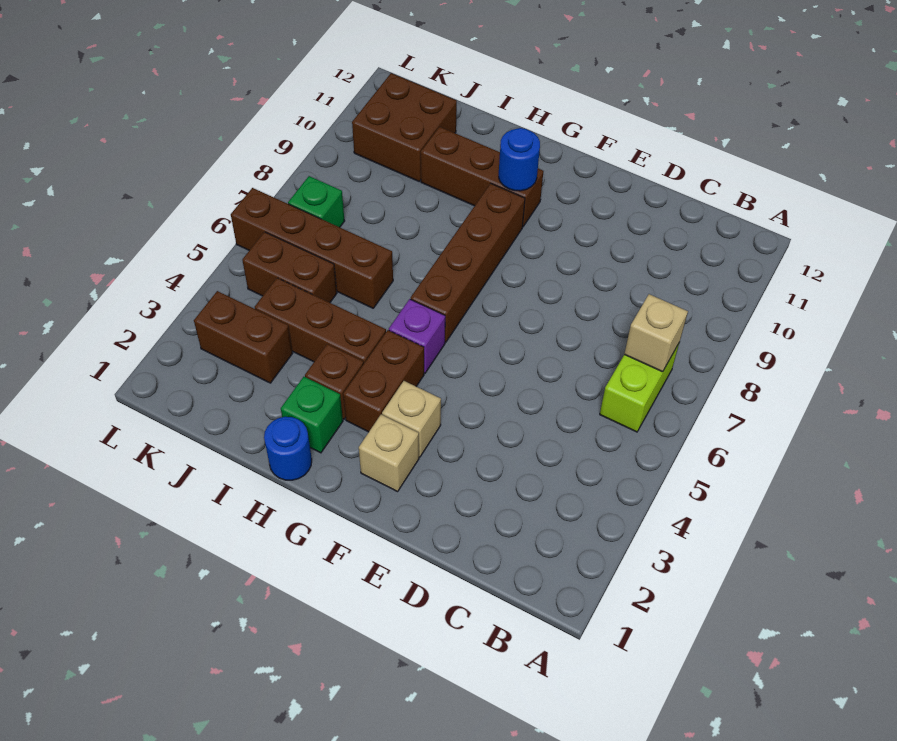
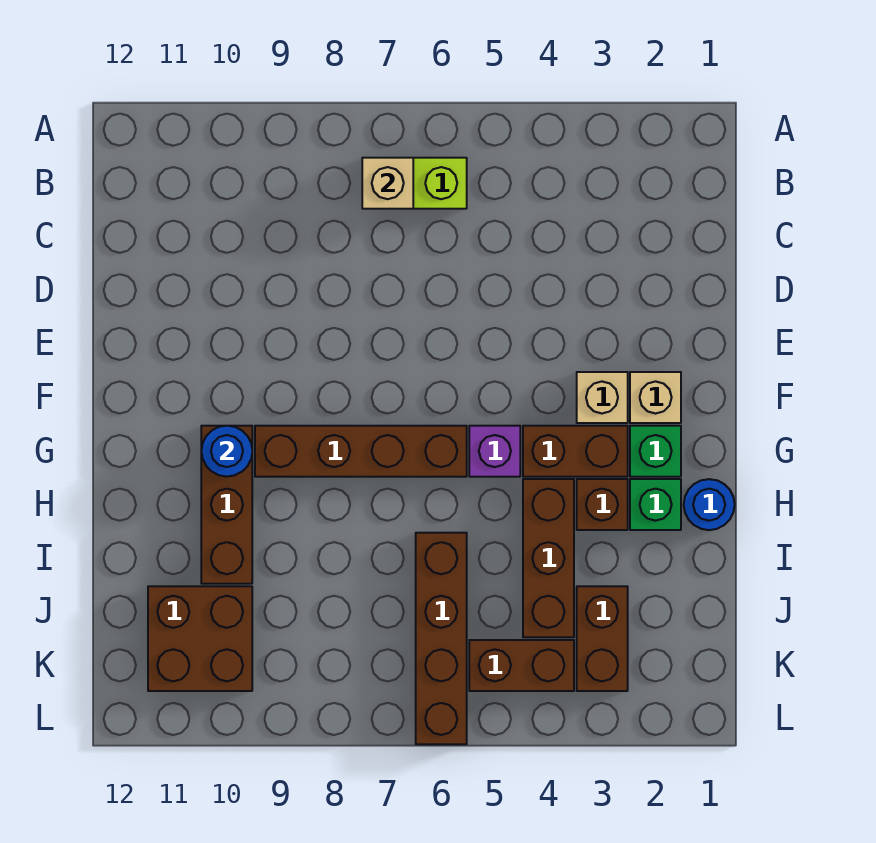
brown 1x2 brick [242,232,337,303] -> brown 1x2 brick turned to [469,640,574,691]
green 1x1 brick [288,176,344,227] -> green 1x1 brick moved to [630,426,681,477]

